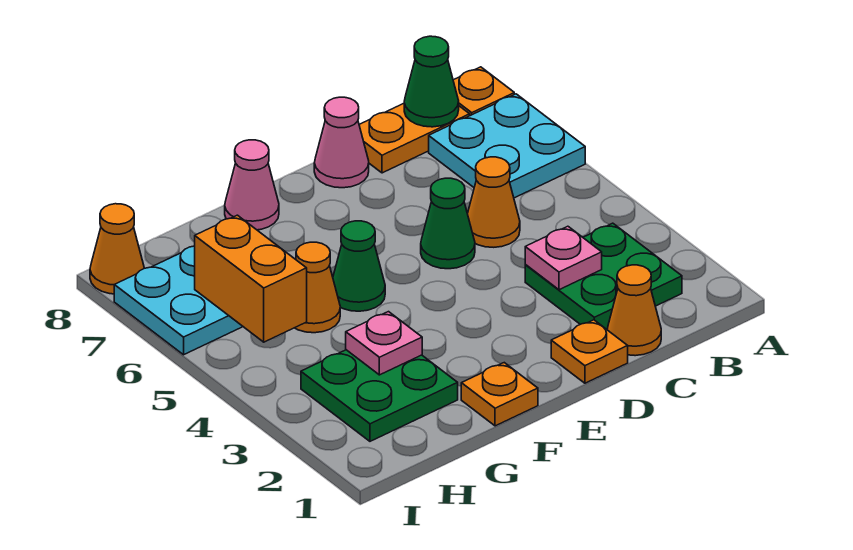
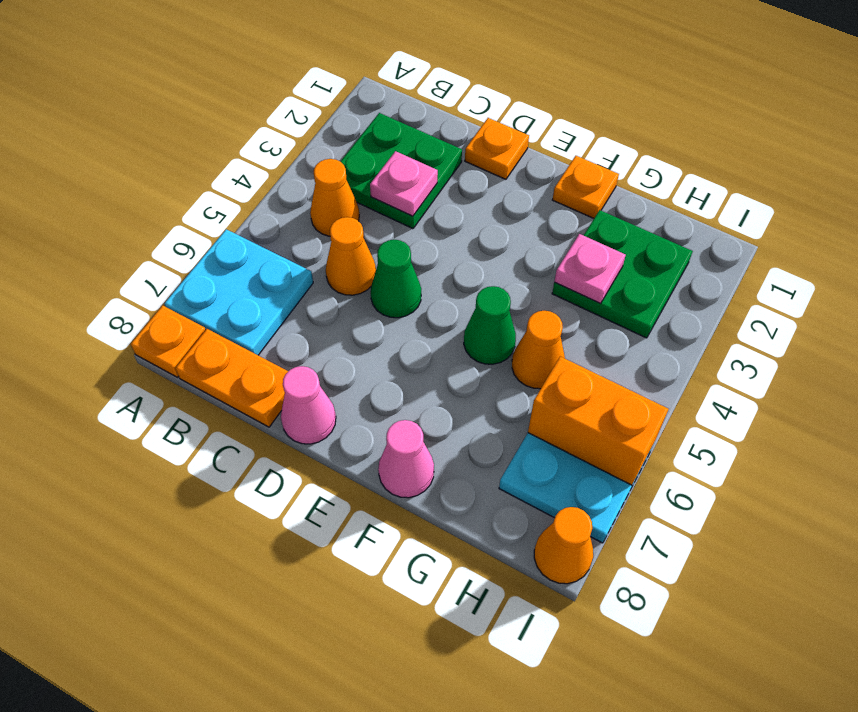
green 1x1 cone [404,36,459,127] -> none
orange 1x1 cone [607,265,661,356] -> orange 1x1 cone moved to [310,159,359,236]
orange 1x2 brick [195,215,307,342] -> orange 1x2 brick turned to [528,356,669,485]

